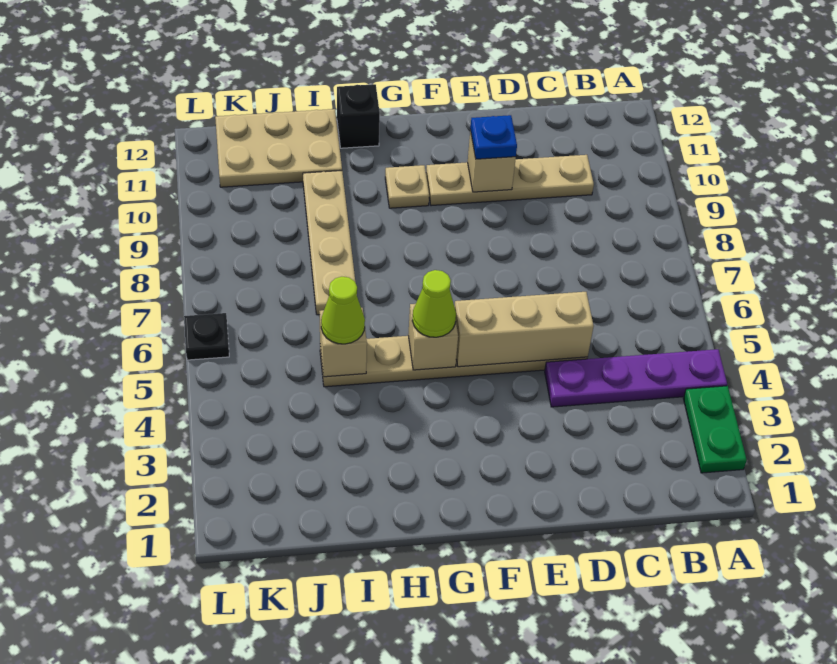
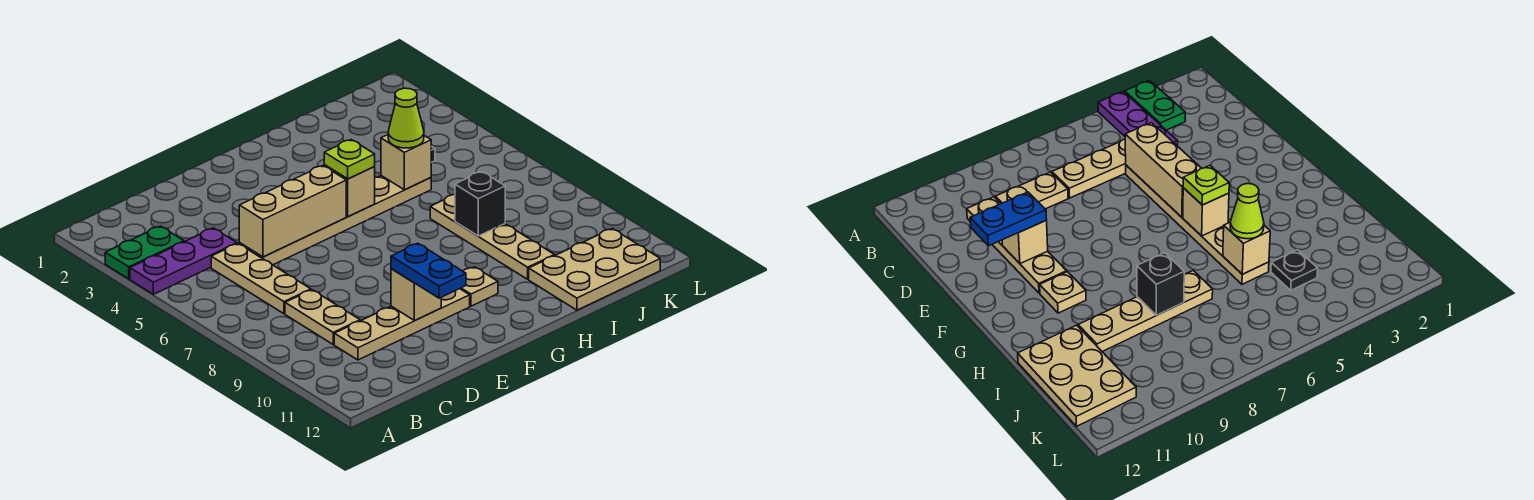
green 1x2 plate [683,386,747,473] -> green 1x2 plate turned to [105,226,184,279]
purple 1x4 plate [545,349,727,407] -> purple 1x3 plate [130,228,237,294]
none -> tan 1x3 plate [211,244,311,314]
none -> tan 1x2 plate [285,290,360,344]
blue 1x1 plate [470,115,517,159] -> blue 1x2 plate [391,243,466,298]
lime 1x1 cone [412,270,456,337] -> lime 1x1 plate [324,140,375,179]
black 1x1 brick [337,84,380,148] -> black 1x1 brick moved to [455,171,505,236]
black 1x1 plate [184,313,229,360] -> black 1x1 plate moved to [1271,250,1318,290]

